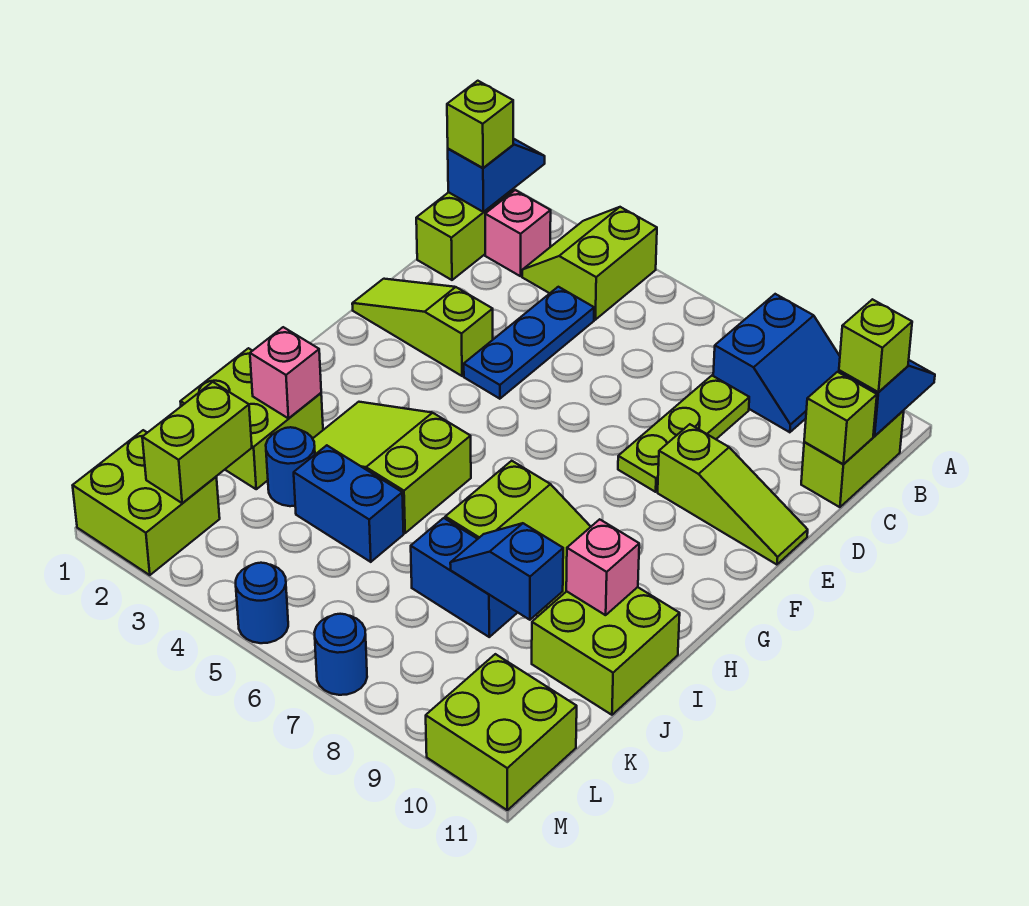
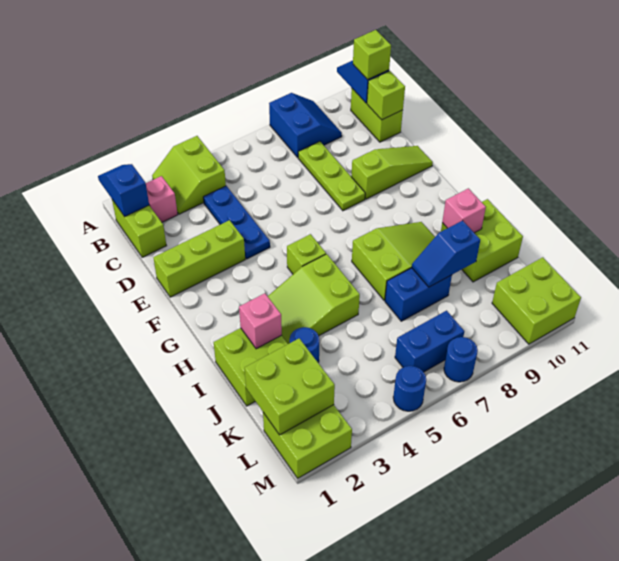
lime 1x1 brick [447,81,513,168] -> lime 1x1 brick moved to [287,234,326,274]
lime 1x3 slope [352,279,493,376] -> lime 1x3 brick [153,220,245,297]
blue 1x2 brick [294,445,404,562] -> blue 1x2 brick moved to [395,311,464,372]
lime 1x2 brick [142,382,252,503] -> lime 2x2 brick [245,338,335,435]

